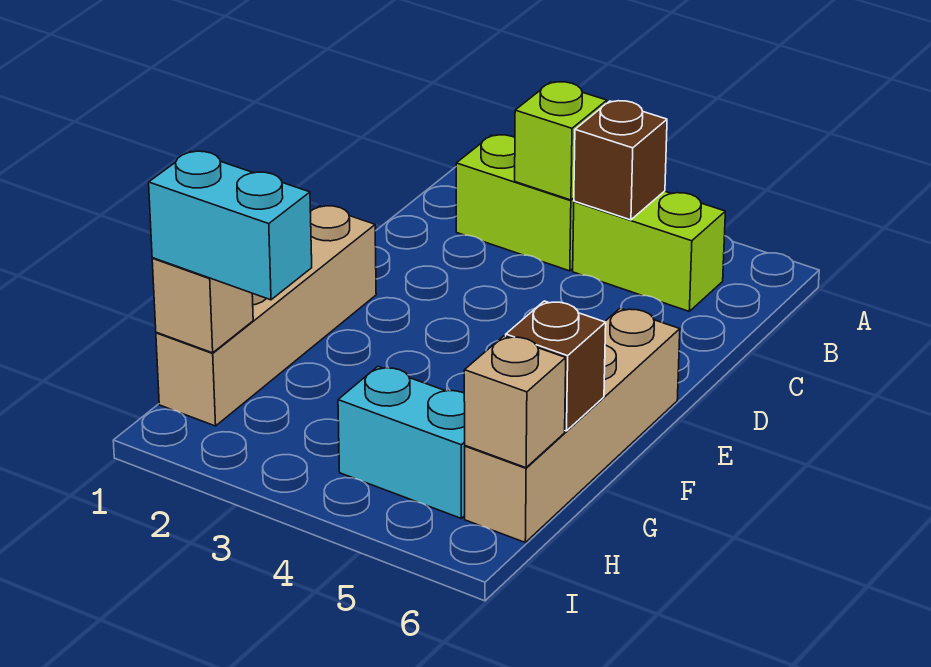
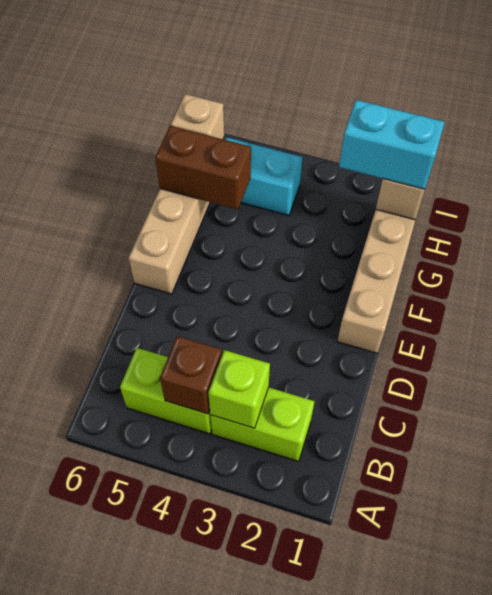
brown 1x1 brick [506,301,606,431] -> brown 1x2 brick [155,126,251,210]

